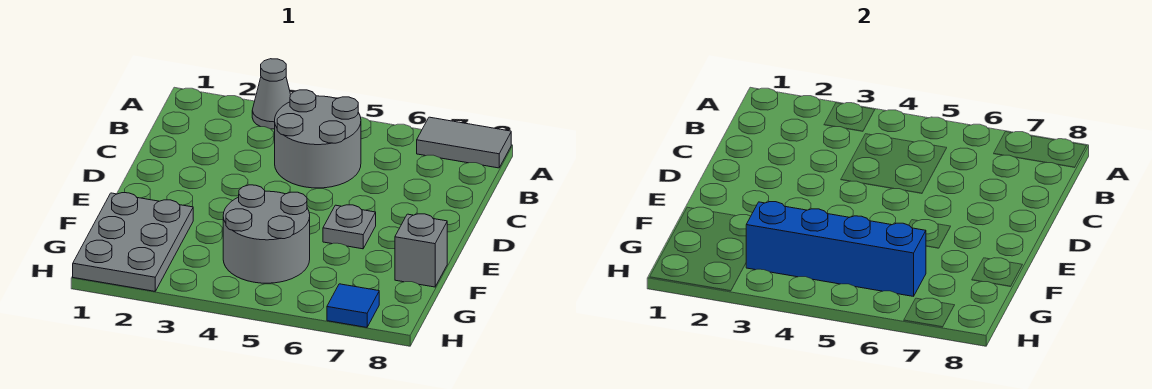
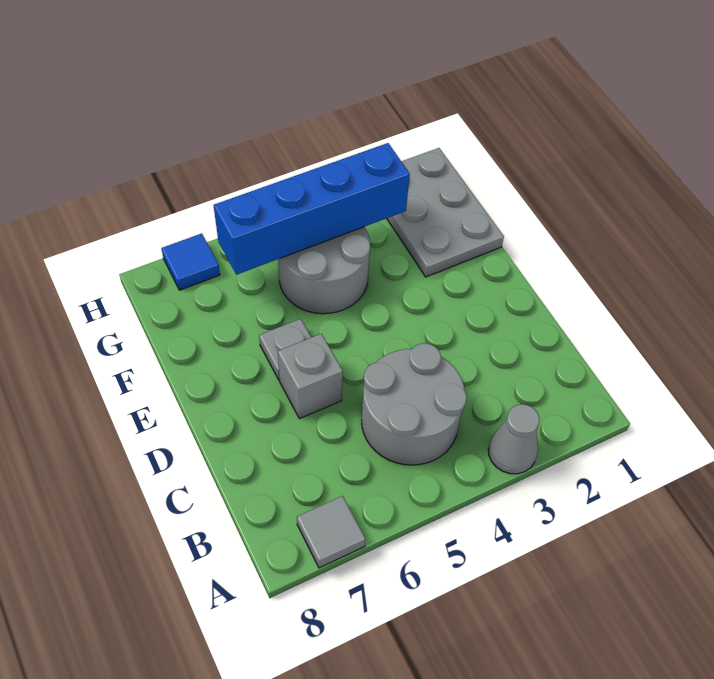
grey 1x2 tile [417,117,511,168] -> grey 1x1 tile [297,496,366,568]
grey 1x1 brick [395,214,447,287] -> grey 1x1 brick moved to [278,334,343,419]

